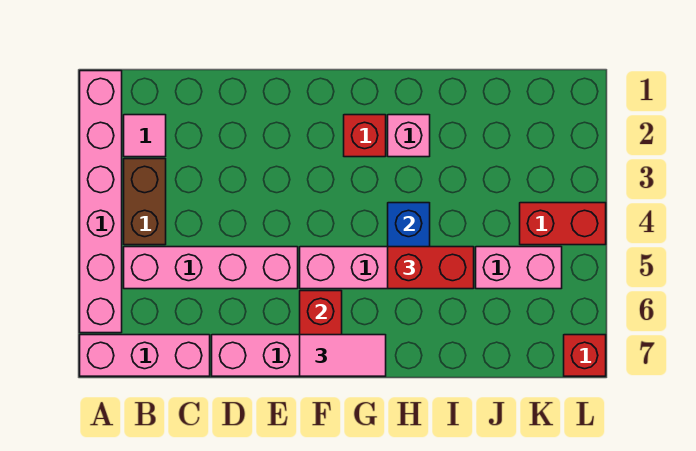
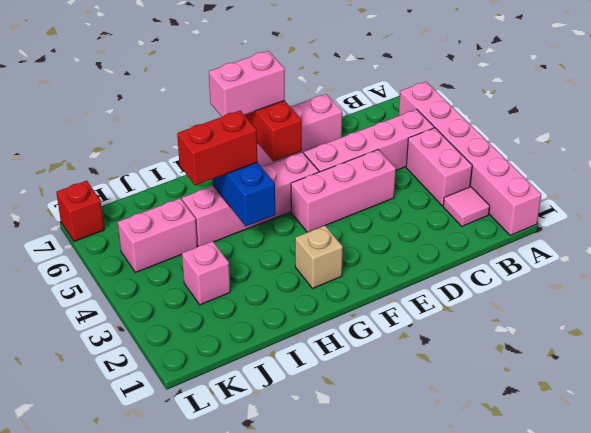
pink 1x3 brick [80,335,210,376] -> pink 1x3 brick moved to [291,150,396,232]
brown 1x2 brick [124,159,166,245] -> pink 1x2 brick [406,128,472,206]
pink 1x2 tile [300,335,386,376] -> pink 1x2 brick [209,51,285,117]
red 1x1 brick [344,115,386,157] -> tan 1x1 brick [295,226,343,289]
pink 1x1 brick [388,115,430,157] -> pink 1x1 brick moved to [182,241,230,305]
red 1x2 brick [520,203,606,245] -> none

